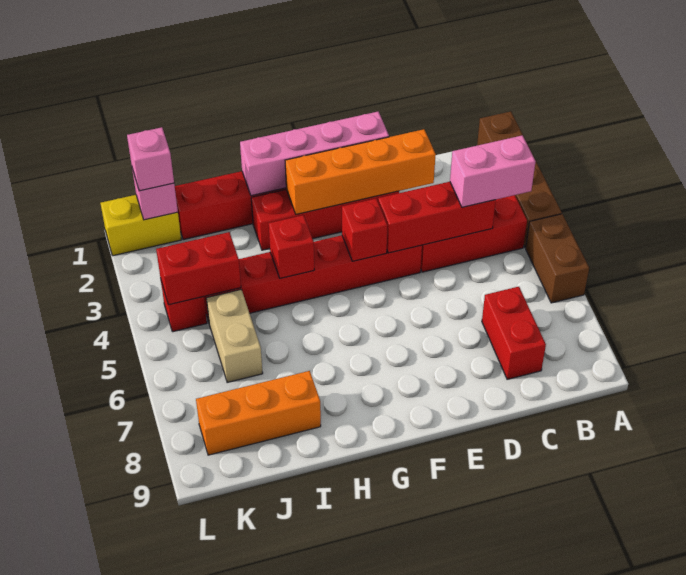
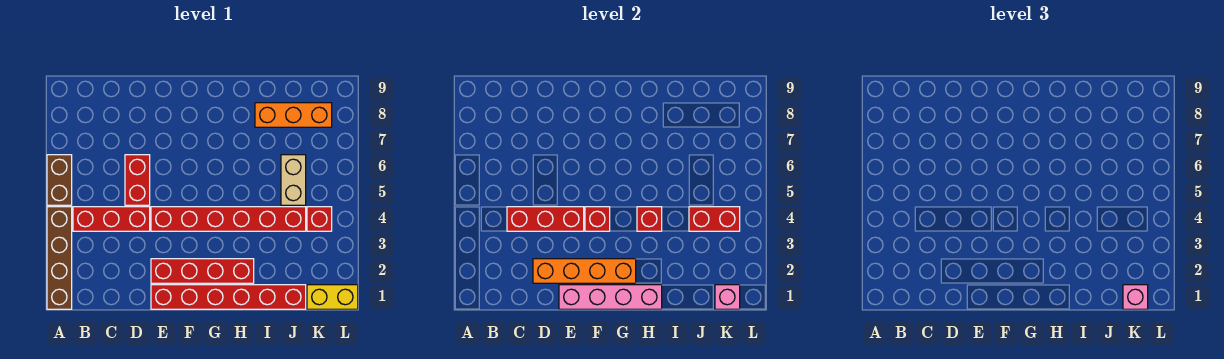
pink 1x2 brick [450,135,536,207] -> none
red 1x2 brick [482,287,546,379] -> red 1x2 brick moved to [125,155,150,205]

